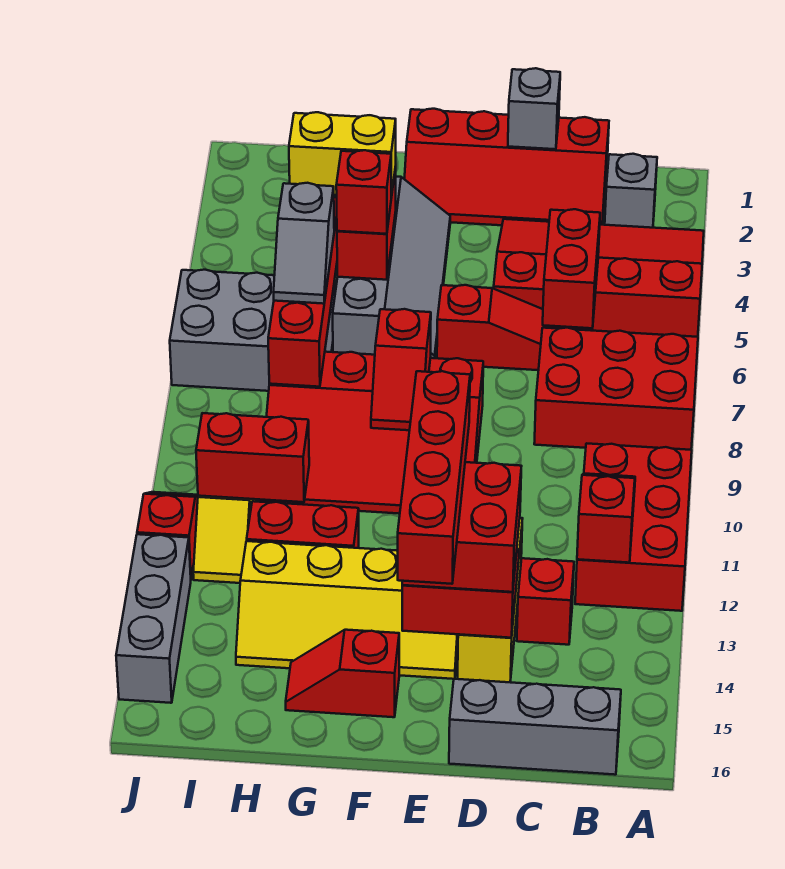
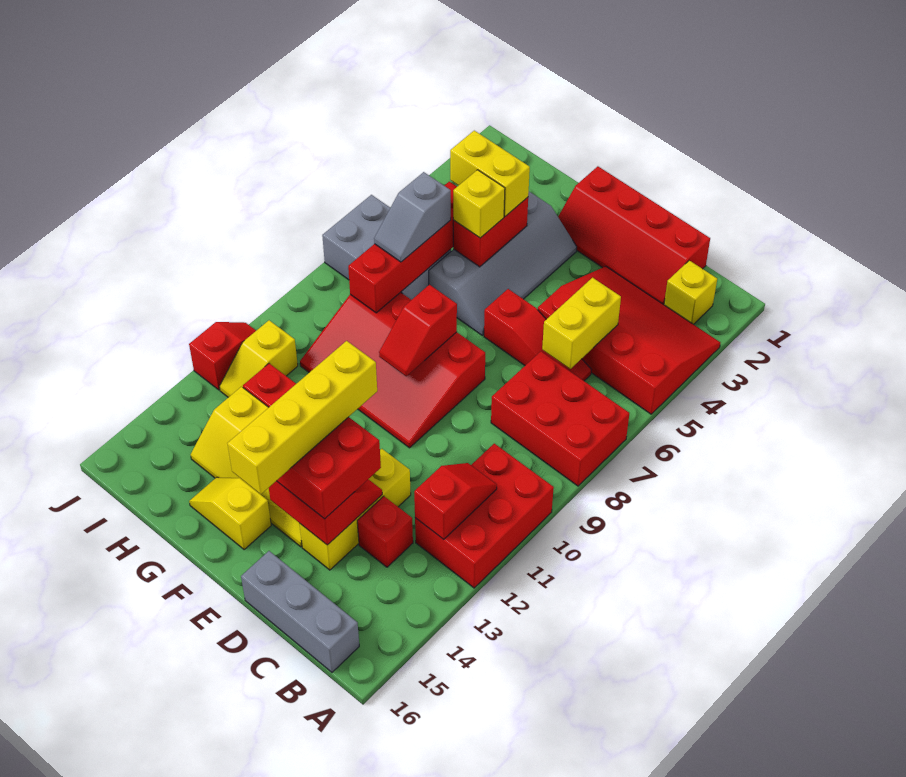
grey 1x1 brick [605,154,657,228] -> yellow 1x1 brick [664,260,717,324]
red 1x2 brick [543,209,600,328] -> yellow 1x2 brick [542,278,621,369]
grey 1x1 brick [508,68,560,149] -> none
red 1x4 brick [398,371,470,584] -> yellow 1x4 brick [228,341,377,494]
red 1x2 slope [286,630,399,717] -> yellow 1x2 slope [189,477,271,550]
red 1x1 brick [336,150,391,234] -> yellow 1x1 brick [453,170,505,238]
red 1x2 brick [196,413,309,502] -> none
grey 1x3 brick [116,534,191,703] -> none

